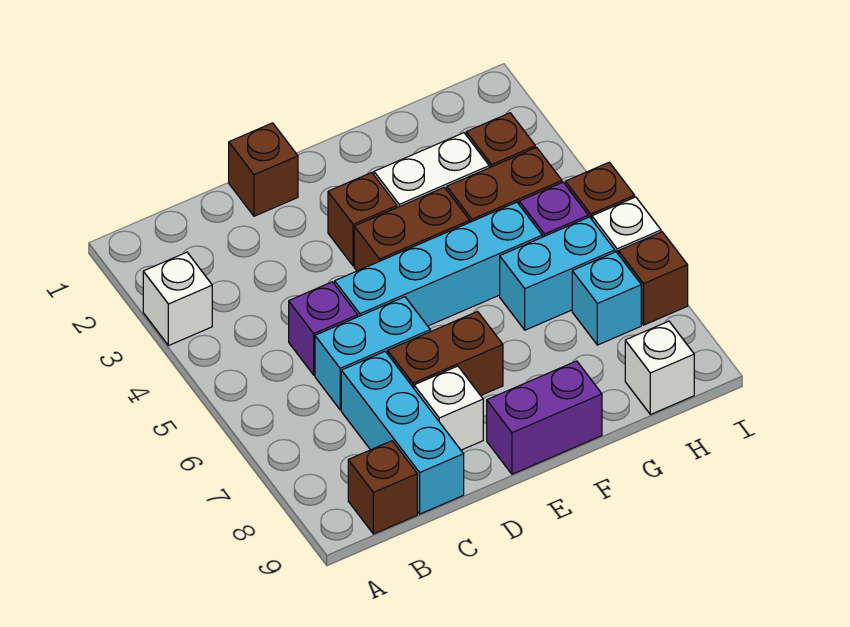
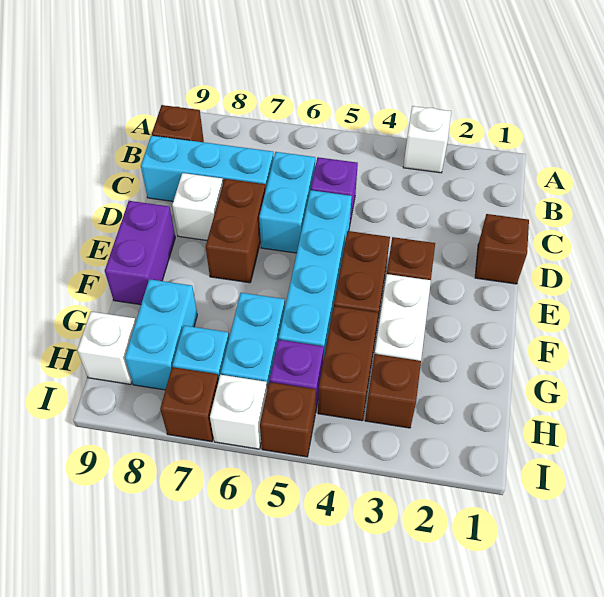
none -> cyan 1x2 brick [125,279,197,390]

